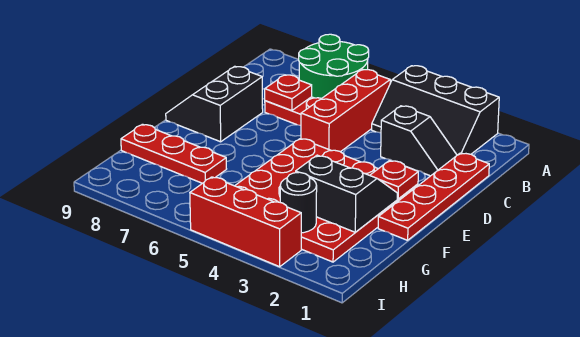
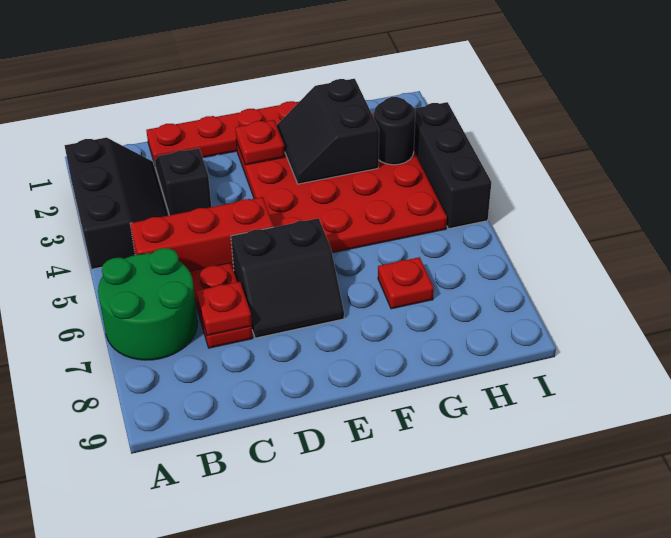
black 2x2 slope [166,66,263,142] -> black 2x2 slope moved to [231,218,344,338]
red 1x3 plate [121,124,226,183] -> red 1x1 plate [378,257,434,309]
red 1x3 brick [190,177,301,267] -> black 1x3 brick [414,102,491,229]

